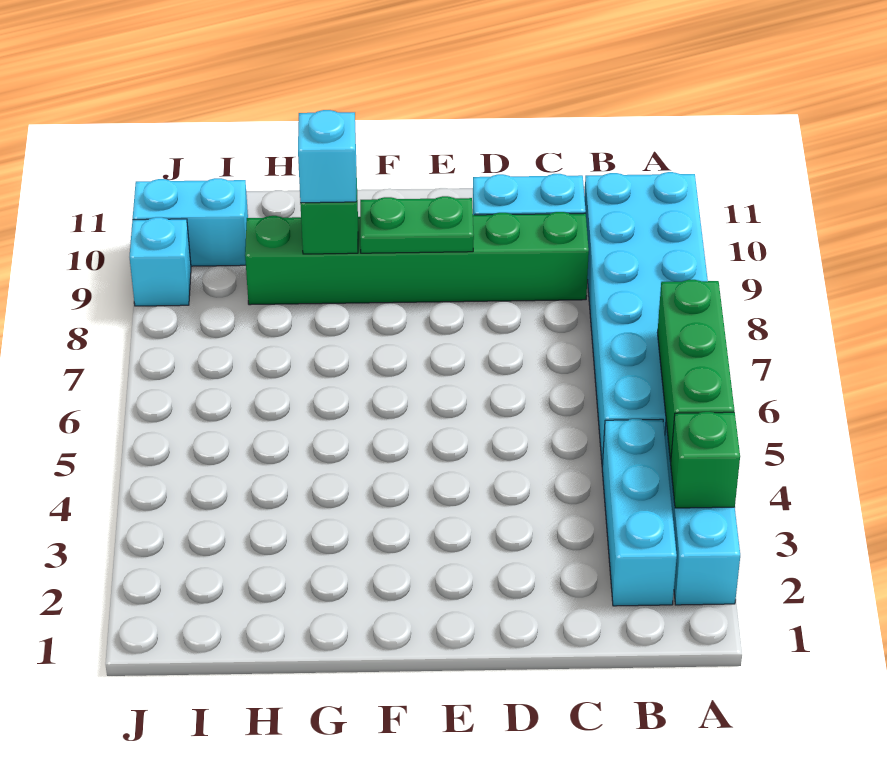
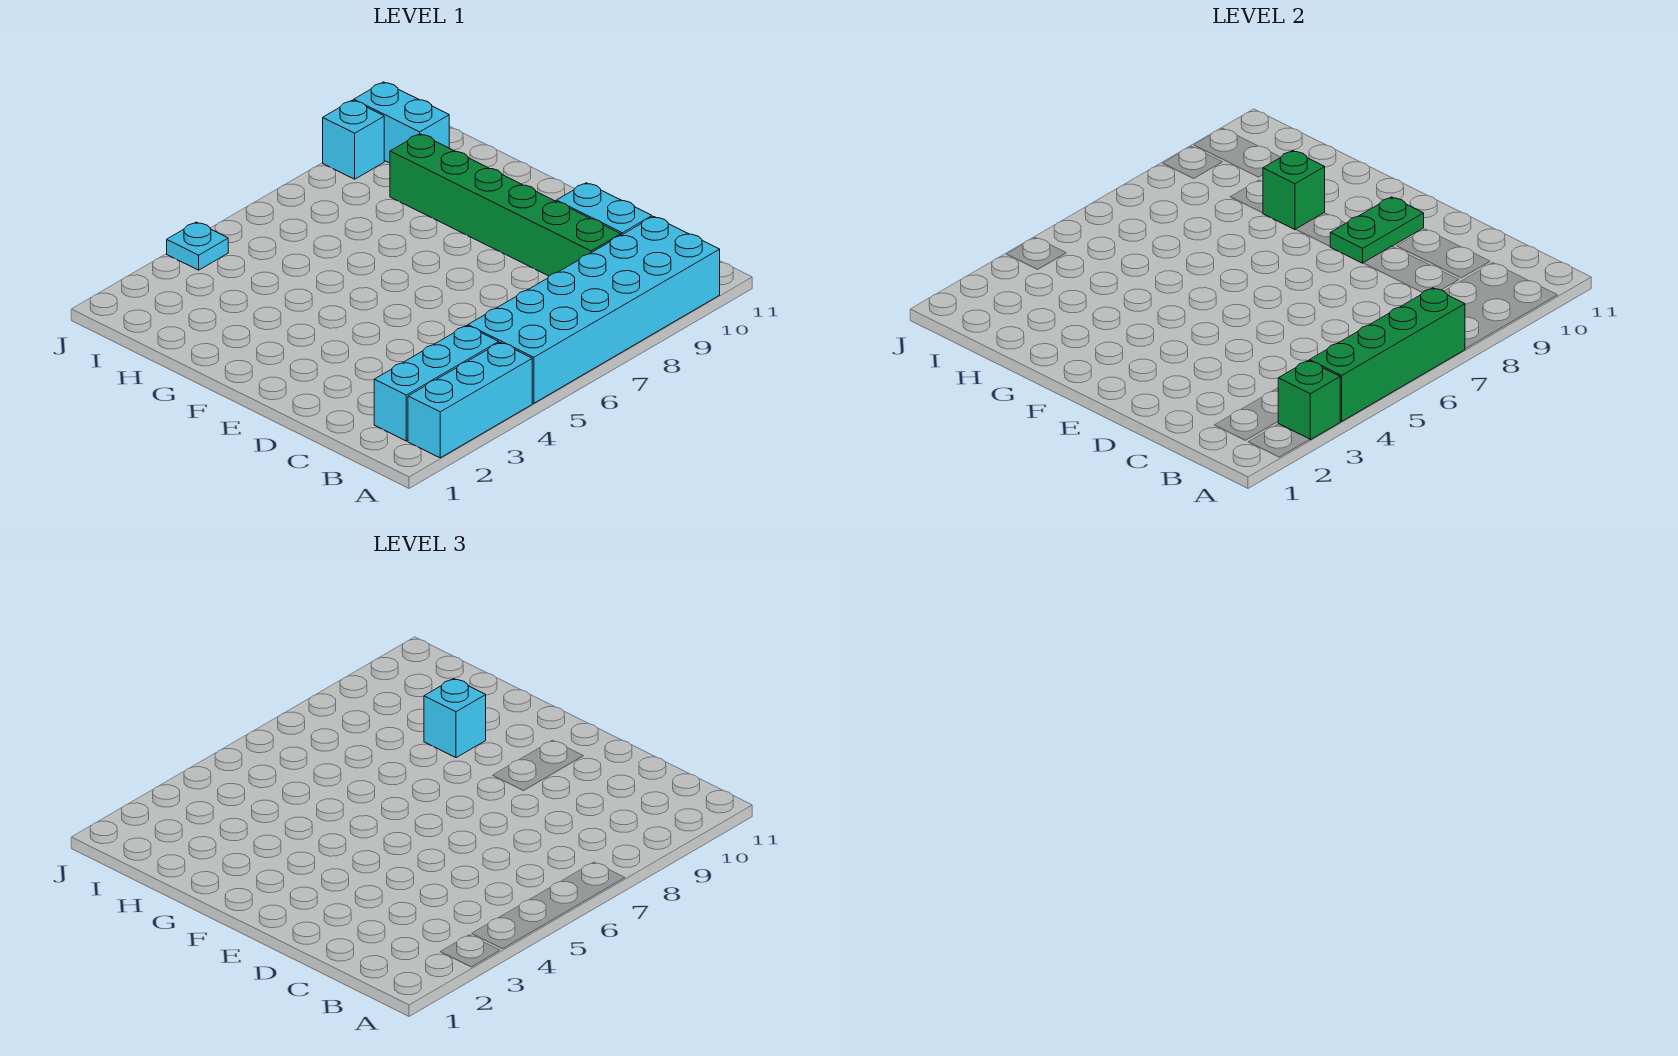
green 1x3 brick [657,280,735,462] -> green 1x4 brick [1310,288,1465,421]
green 1x2 plate [360,196,474,253] -> green 1x2 plate turned to [1330,197,1424,263]
none -> cyan 1x1 plate [167,222,228,270]

